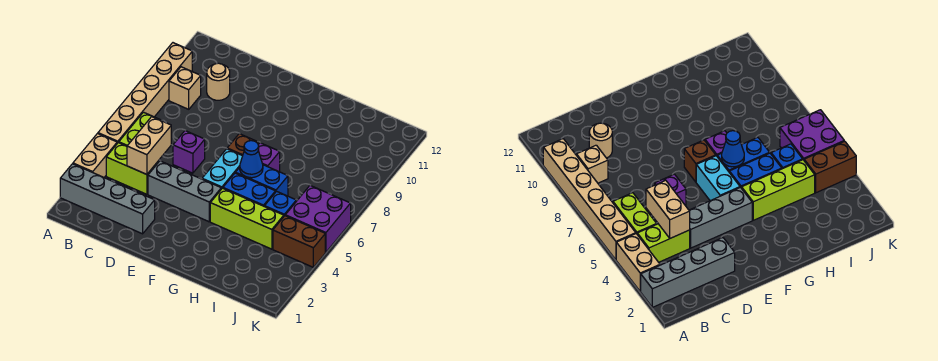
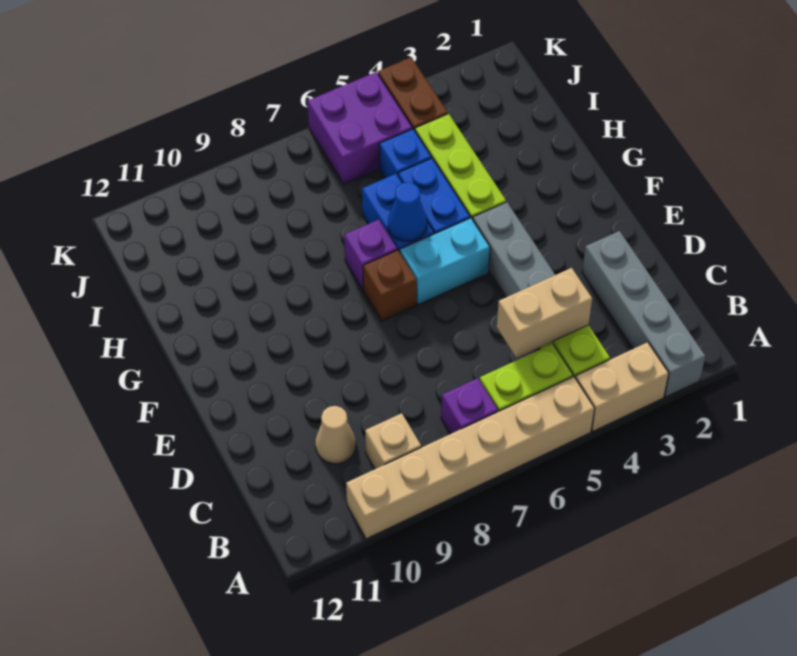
tan 1x1 round brick [207,63,230,100] -> tan 1x1 cone [315,406,356,464]
purple 1x1 brick [173,131,205,173] -> purple 1x1 brick moved to [441,378,498,434]

